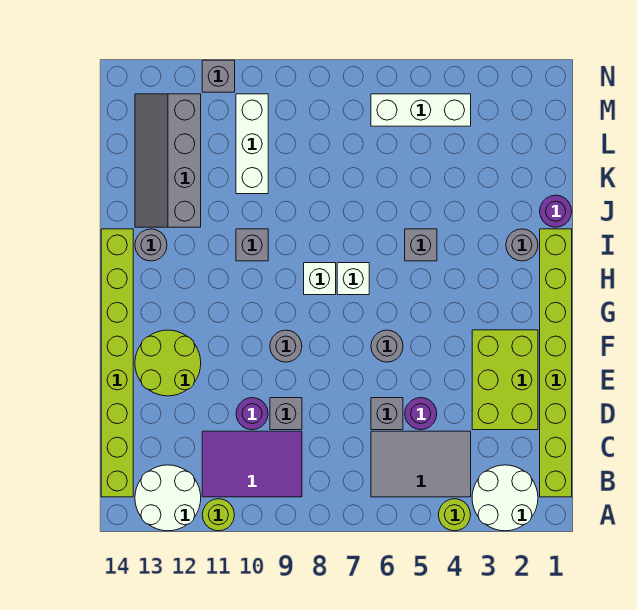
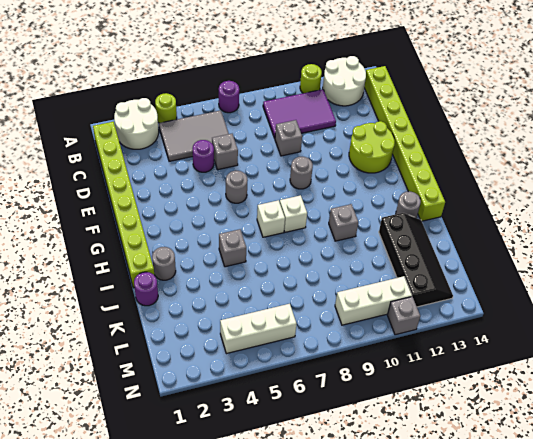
lime 2x3 brick [472,330,538,430] -> none
purple 1x1 round brick [236,398,268,430] -> purple 1x1 round brick moved to [219,81,239,113]
grey 2x4 slope [135,94,201,227] -> black 2x4 slope [379,213,453,307]
white 1x3 brick [236,94,268,194] -> white 1x3 brick turned to [335,276,412,325]

